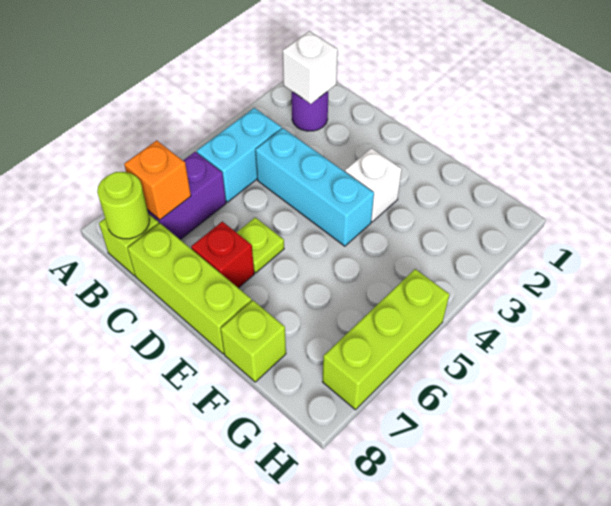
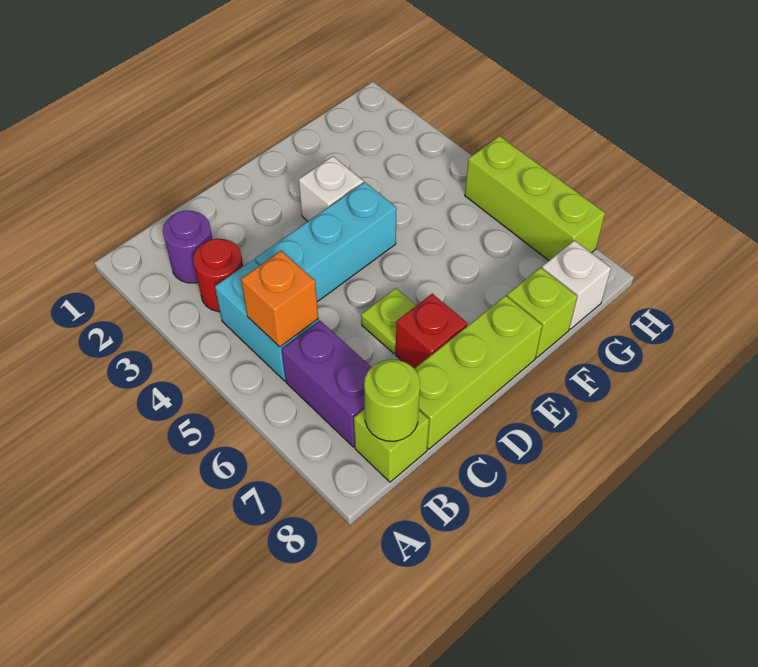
white 1x1 brick [283,31,338,104] -> white 1x1 brick moved to [542,241,611,329]
none -> red 1x1 round brick [193,239,243,312]
orange 1x1 brick [124,140,191,220] -> orange 1x1 brick moved to [241,251,318,347]

